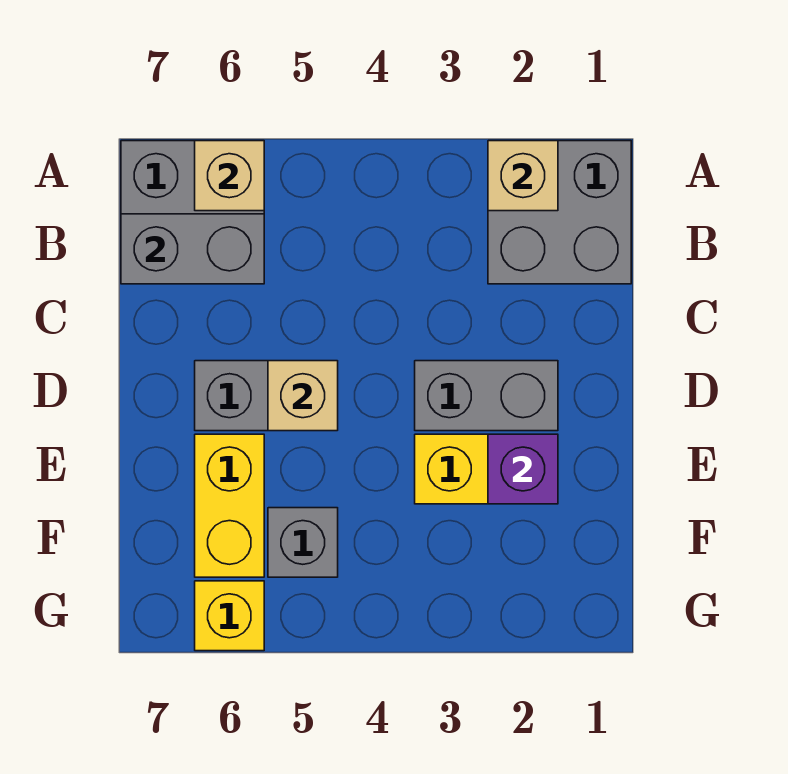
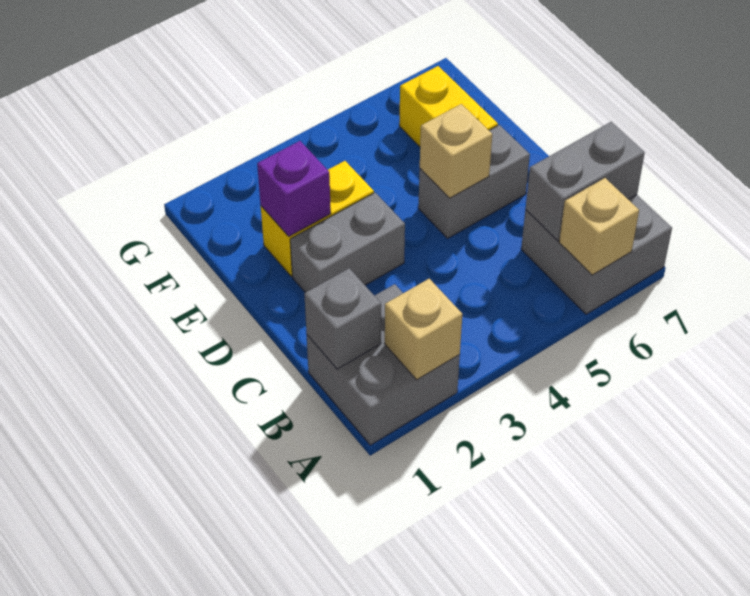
grey 1x1 brick [268,508,338,577] -> grey 1x1 brick moved to [304,268,381,369]
yellow 1x1 brick [195,581,264,651] -> none

